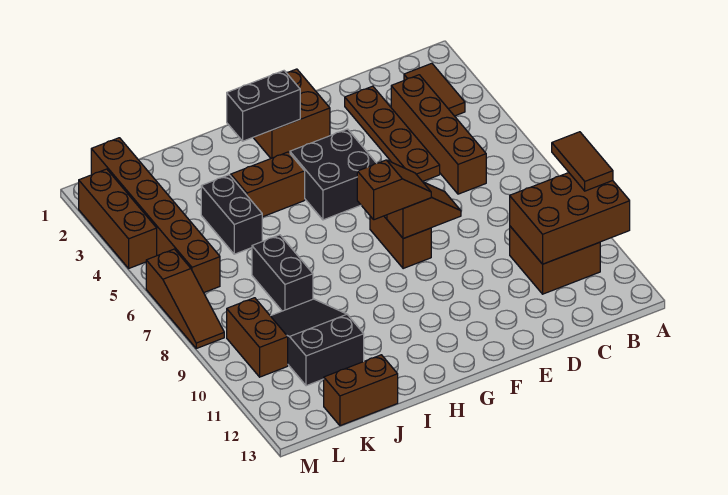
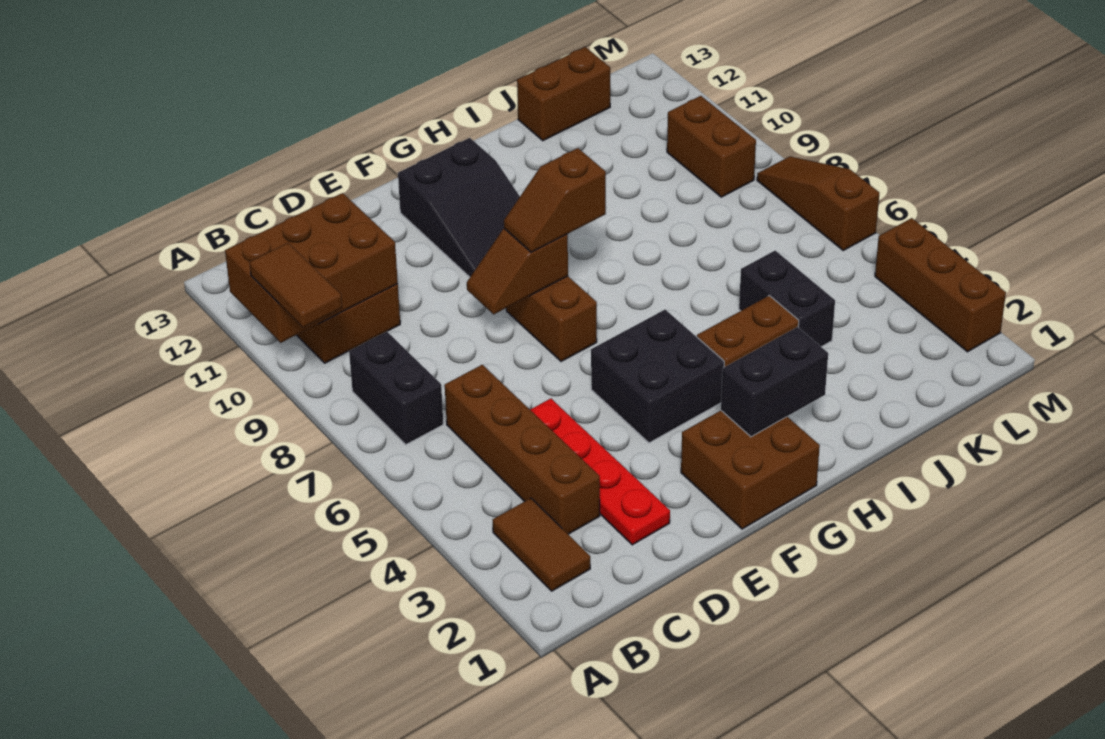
brown 1x4 plate [345,86,440,182] -> red 1x4 plate [530,399,670,545]
black 1x2 brick [252,235,313,311] -> black 1x2 brick moved to [349,332,443,445]
black 2x3 slope [271,299,364,386] -> black 2x3 slope moved to [398,138,520,277]
brown 1x6 brick [91,138,220,292] -> none

